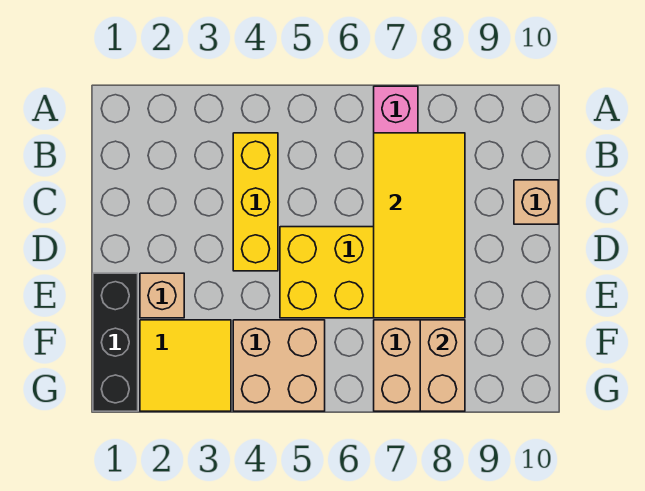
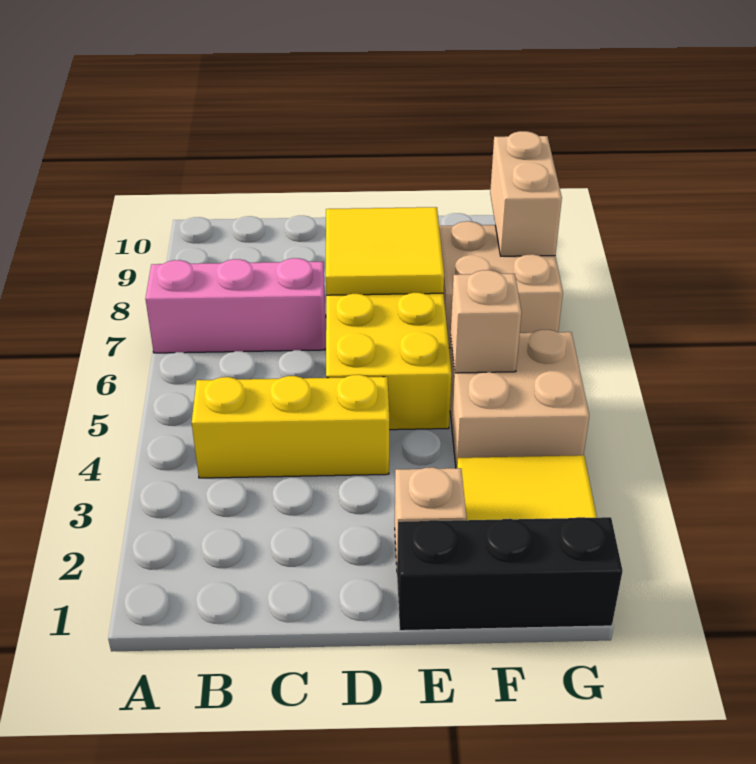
yellow 2x4 tile [374,133,465,318] -> yellow 2x2 tile [326,207,444,295]
tan 1x1 brick [514,180,558,224] -> tan 1x1 brick moved to [451,270,522,373]
tan 1x2 brick [420,320,465,411] -> tan 1x2 brick turned to [490,131,562,256]

